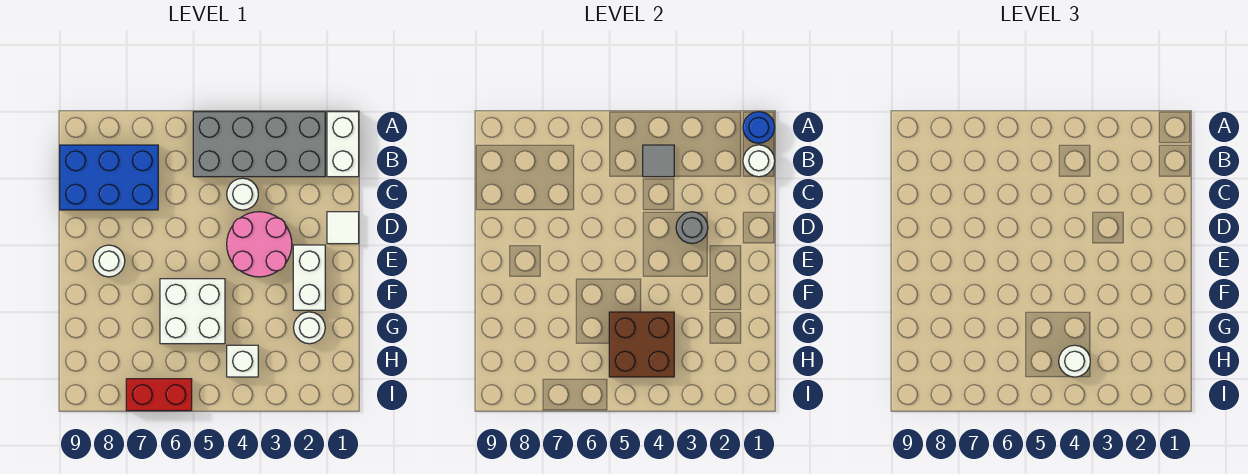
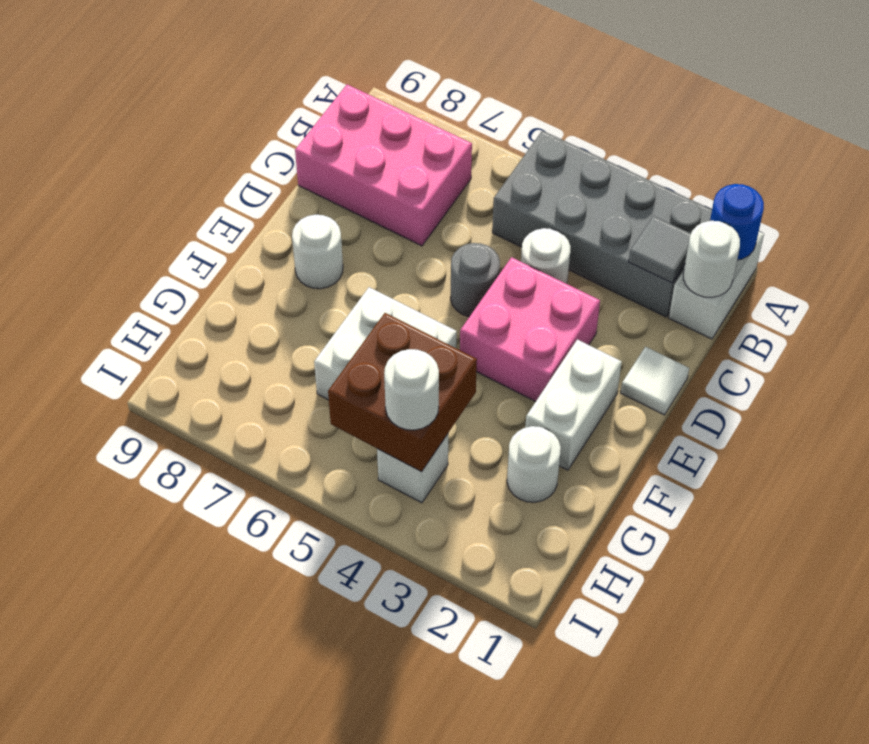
grey 1x1 tile [643,145,674,177] -> grey 1x1 tile moved to [628,216,691,283]
blue 2x3 brick [60,145,158,210] -> pink 2x3 brick [295,84,472,246]
pink 2x2 round brick [227,212,292,277] -> pink 2x2 brick [460,257,600,402]
grey 1x1 round brick [676,212,708,243] -> grey 1x1 round brick moved to [451,243,500,317]
red 1x2 brick [126,379,192,411] -> none

